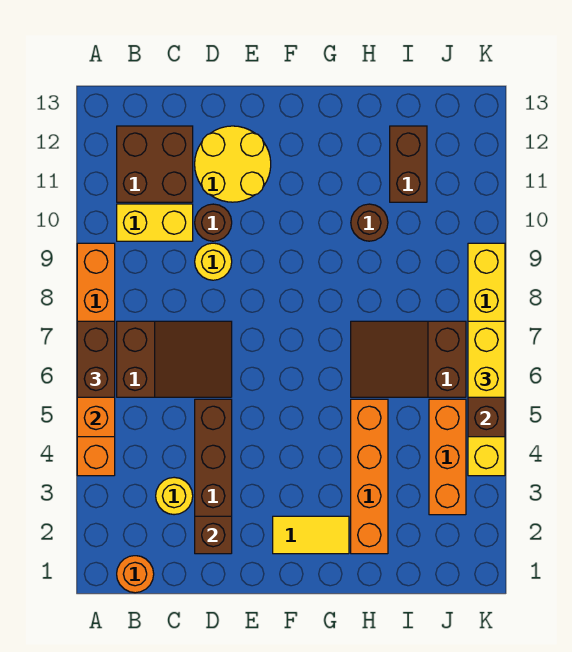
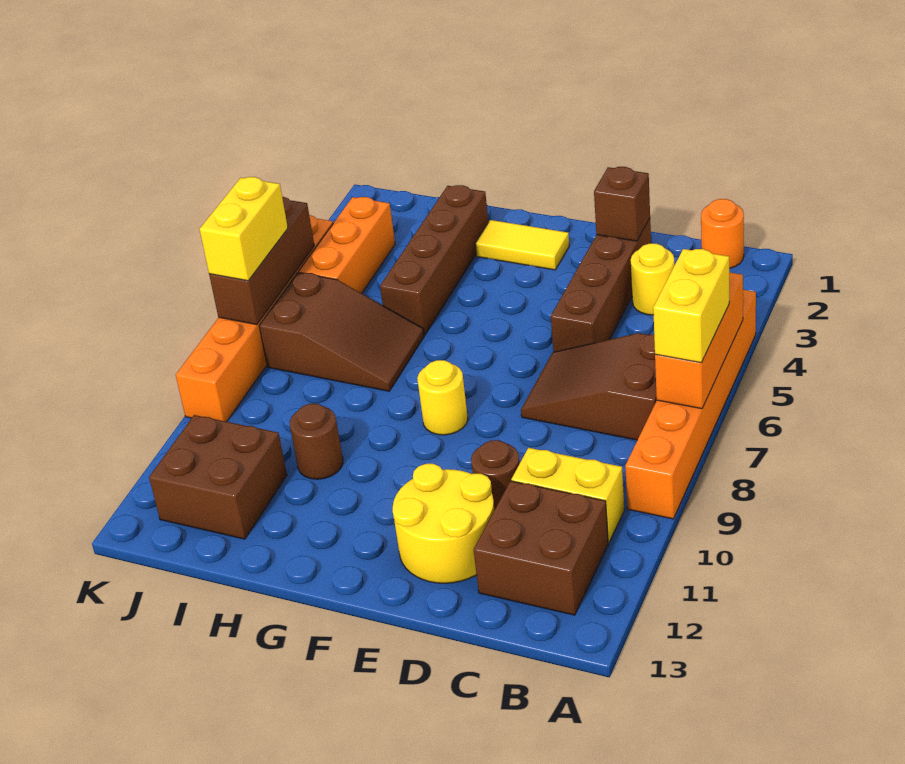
brown 1x2 brick [77,321,115,397] -> yellow 1x2 brick [653,249,729,363]
yellow 1x1 round brick [195,243,232,280] -> yellow 1x1 round brick moved to [417,360,468,435]
orange 1x4 brick [351,399,388,554] -> brown 1x4 brick [380,185,488,335]
brown 1x2 brick [390,126,427,202] -> brown 2x2 brick [149,415,287,539]
yellow 1x6 brick [468,243,505,476] -> orange 1x6 brick [176,215,333,422]

